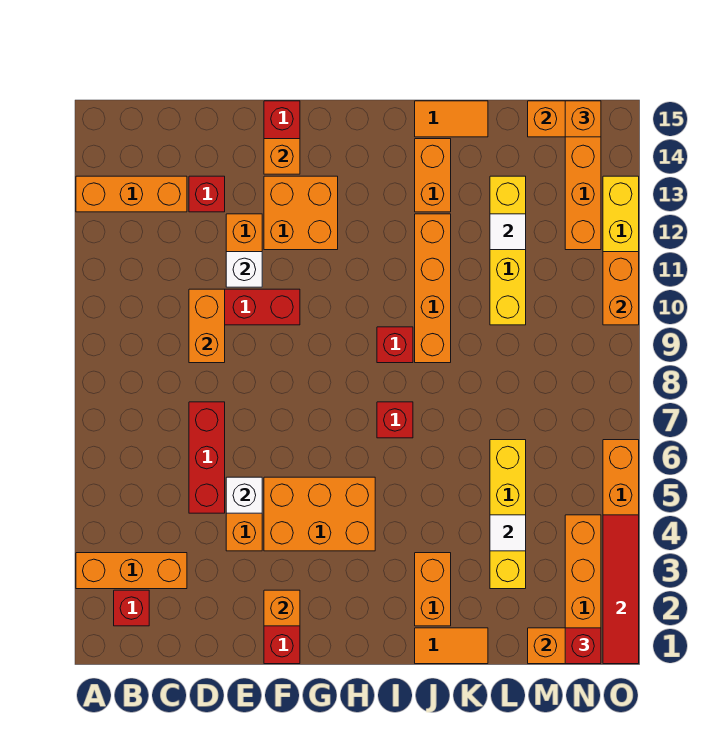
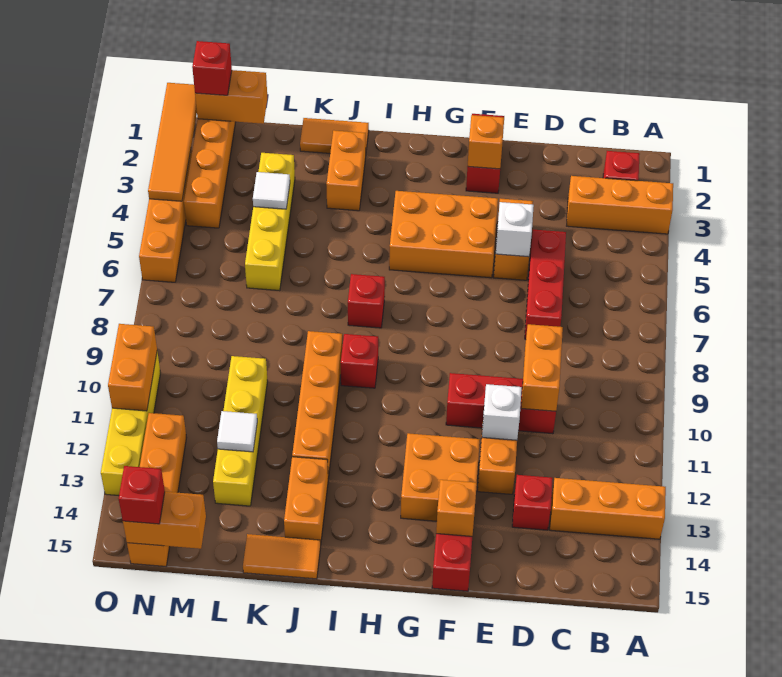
orange 1x1 brick [565,101,601,137] -> red 1x1 brick [119,466,165,524]
red 1x4 tile [603,515,639,664] -> orange 1x4 tile [148,83,197,201]

